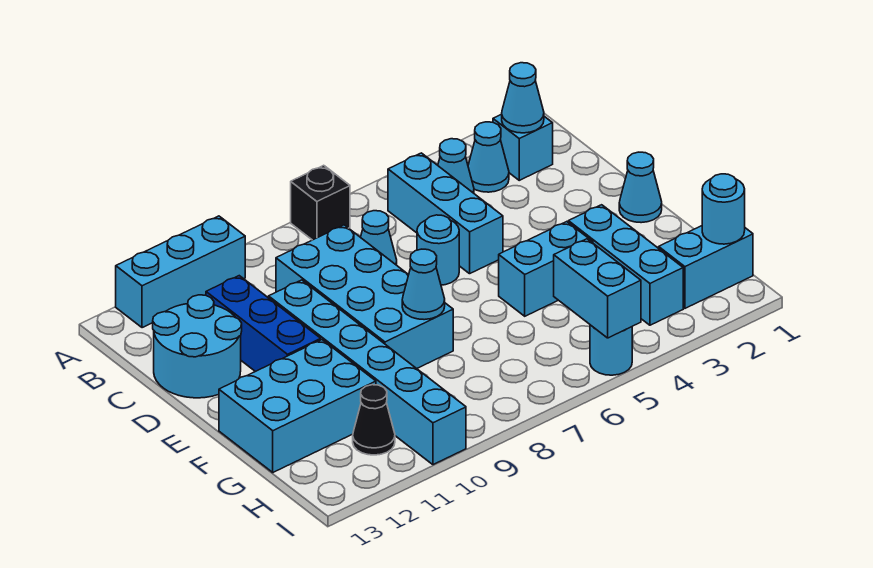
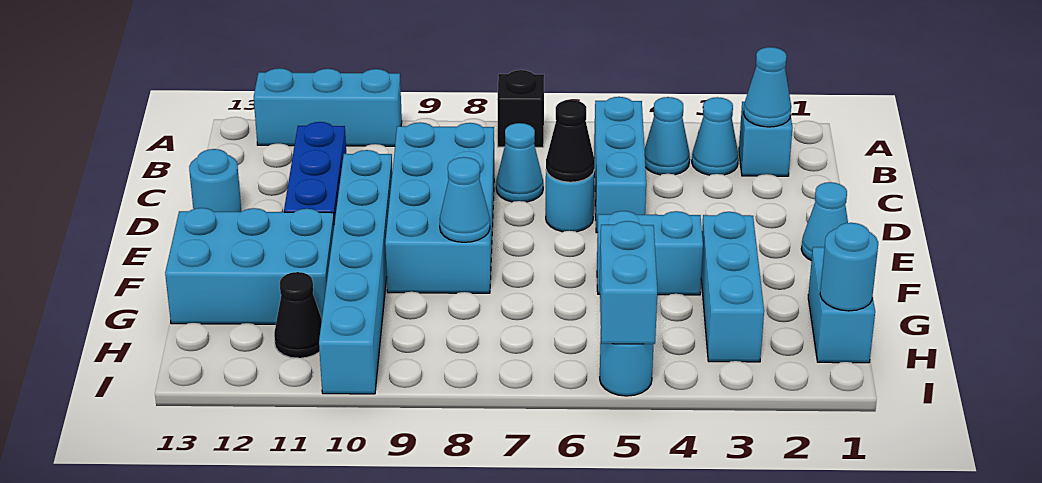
cyan 2x2 round brick [153,295,242,398] -> cyan 1x1 round brick [189,149,242,212]
none -> black 1x1 cone [546,100,595,182]
cyan 1x2 brick [659,226,753,308] -> cyan 1x2 brick turned to [808,247,875,363]

